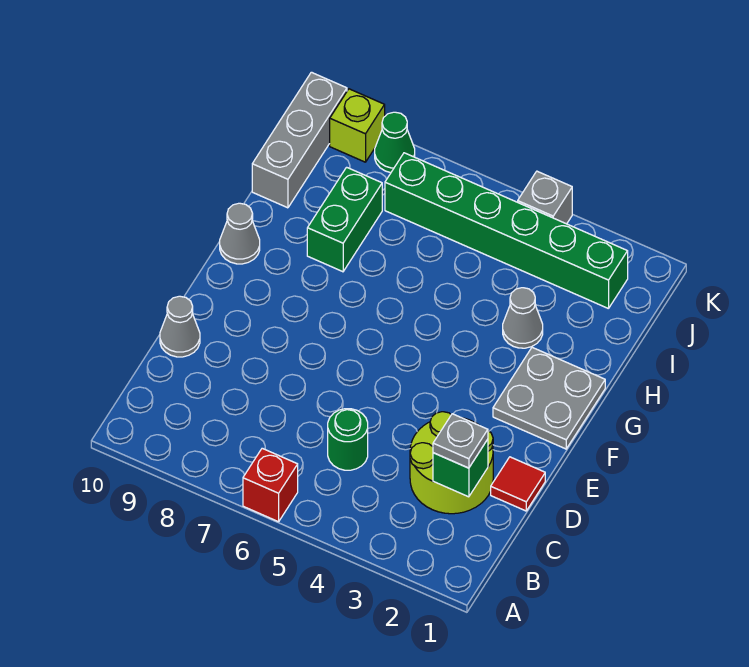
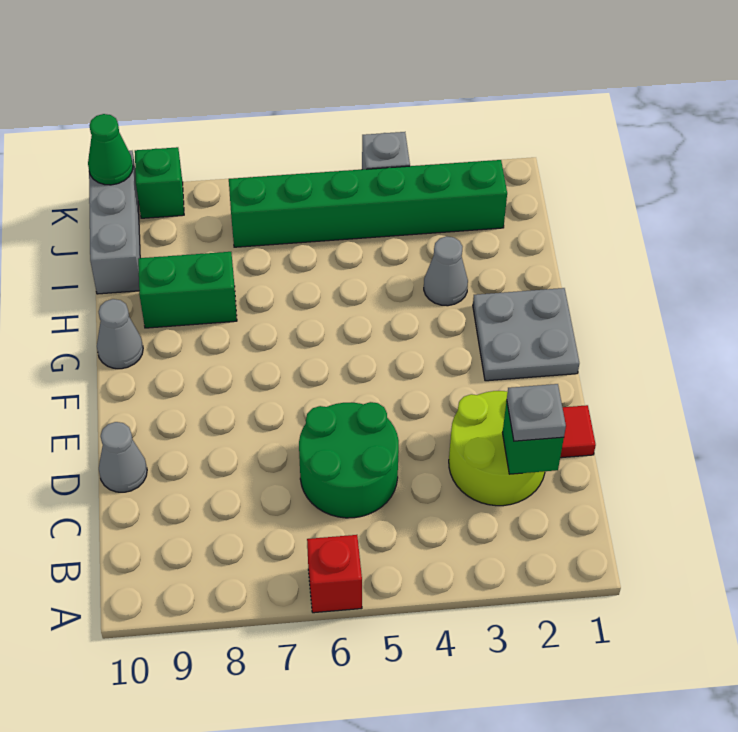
green 1x1 round brick [328,409,368,470] -> green 2x2 round brick [299,402,399,518]
green 1x2 brick [307,167,382,272] -> green 1x2 brick turned to [138,252,237,328]
green 1x1 cone [375,112,415,173] -> green 1x1 cone moved to [88,114,133,185]
lime 1x1 brick [330,89,385,162] -> green 1x1 brick [135,147,184,218]

